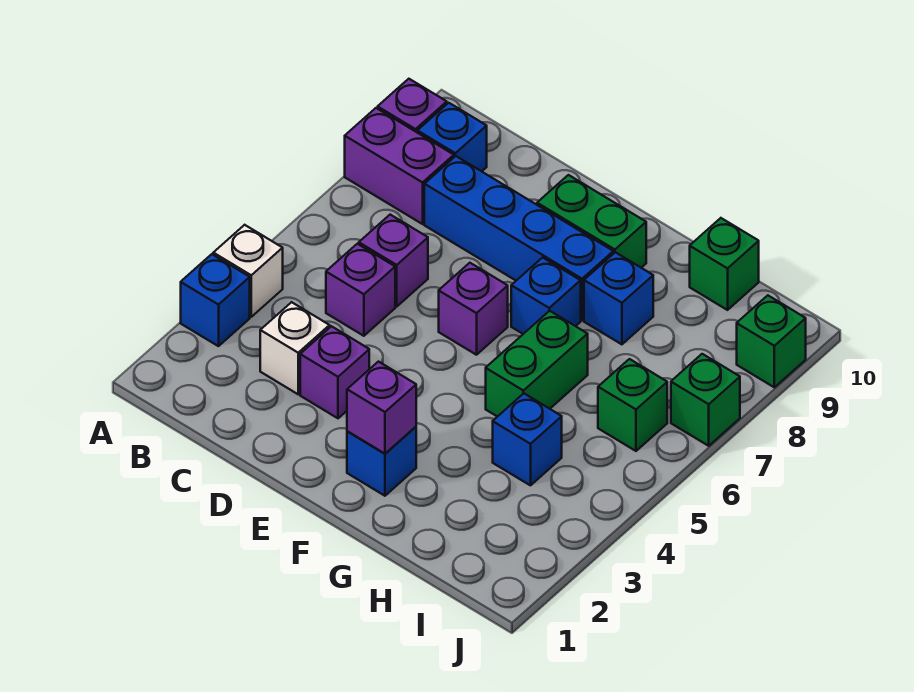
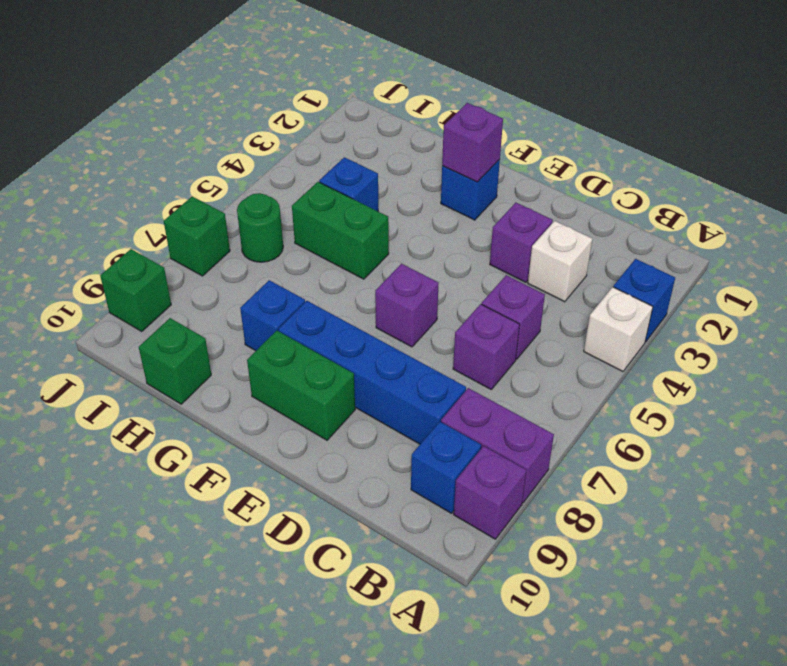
blue 1x1 brick [511,258,581,334] -> none
green 1x2 brick [486,311,588,417] -> green 1x2 brick turned to [292,182,389,279]
green 1x1 brick [598,359,667,451] -> green 1x1 round brick [237,193,283,262]

